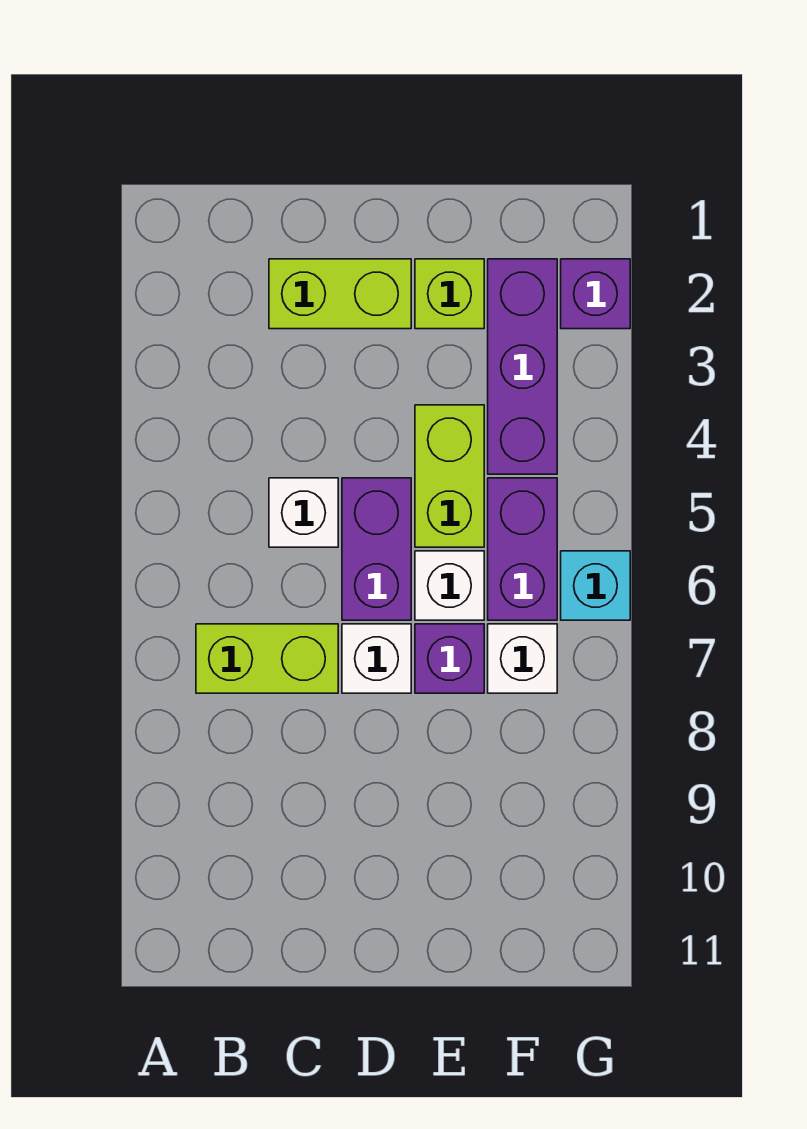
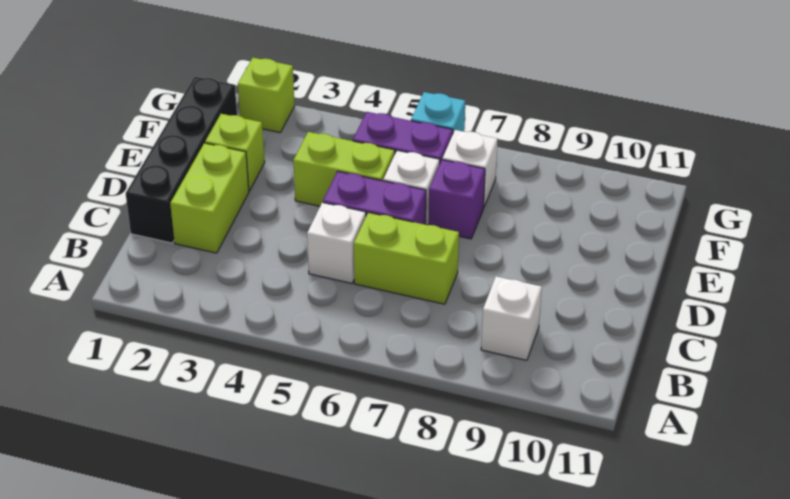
lime 1x2 brick [196,624,338,693] -> lime 1x2 brick turned to [354,212,459,304]
none -> black 1x4 brick [126,77,237,243]
white 1x1 brick [342,624,411,693] -> white 1x1 brick moved to [481,276,542,360]
purple 1x3 brick [488,259,557,474] -> none
purple 1x1 brick [561,259,630,329] -> lime 1x1 brick [238,58,295,132]

